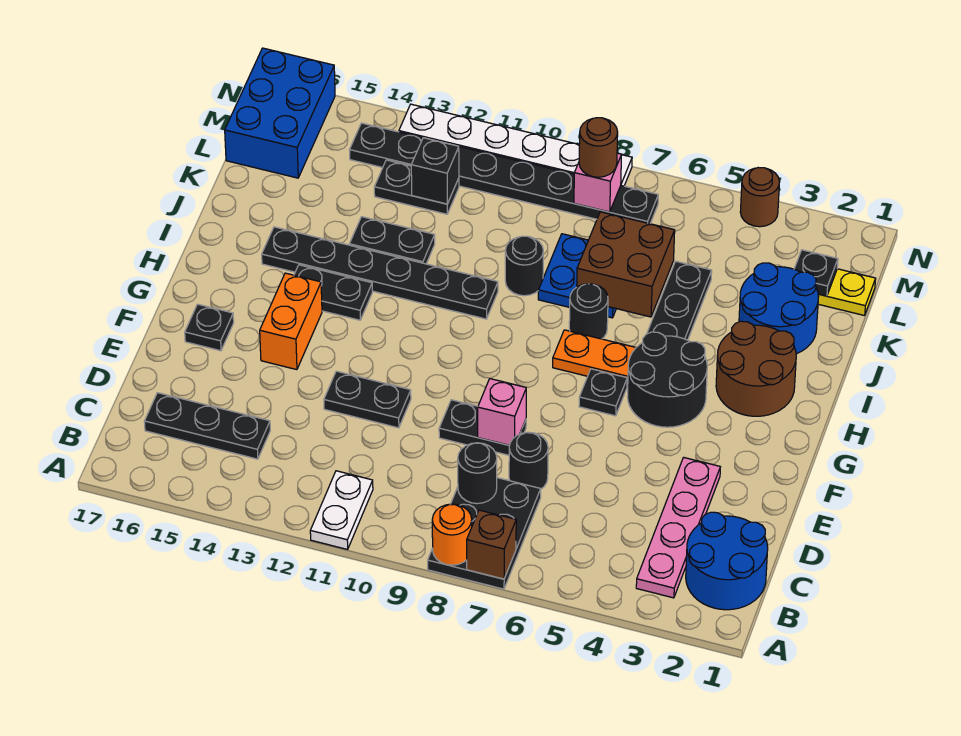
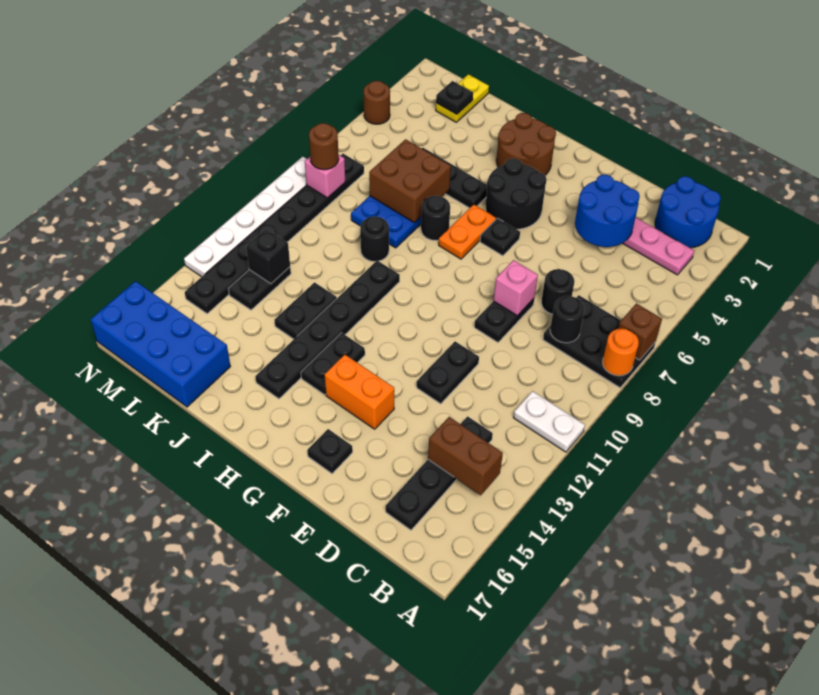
none -> brown 1x2 brick [428,417,503,495]
black 1x3 plate [144,393,270,459] -> black 1x4 plate [386,416,493,530]
blue 2x2 round brick [739,263,819,354] -> blue 2x2 round brick moved to [575,175,640,247]
blue 2x3 brick [225,48,335,178] -> blue 2x4 brick [91,281,230,407]

